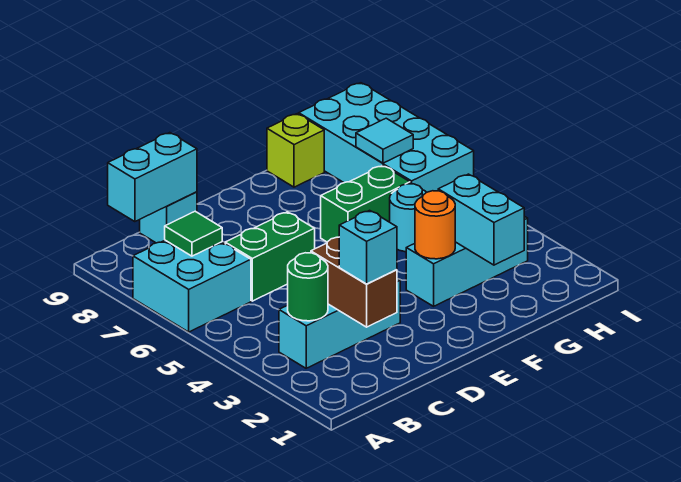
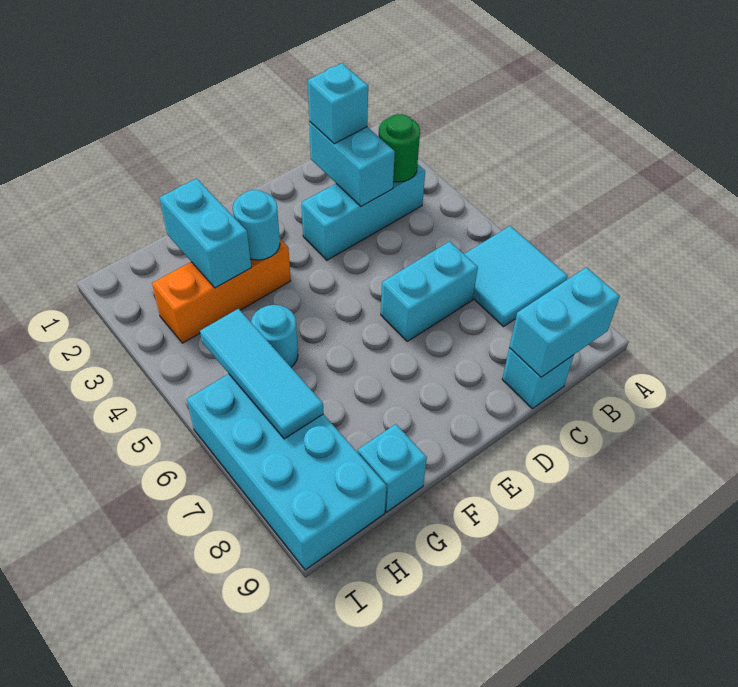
cyan 2x2 brick [133,240,251,332] -> cyan 2x2 tile [464,226,568,327]
green 1x1 tile [165,211,222,256] -> none
brown 1x2 brick [311,237,397,327] -> cyan 1x2 brick [309,122,395,206]
green 1x2 brick [225,212,315,301] -> cyan 1x2 brick [381,241,478,341]
cyan 1x3 brick [406,216,528,306] -> orange 1x3 brick [152,239,291,343]
orange 1x1 round brick [415,191,455,259] -> cyan 1x1 round brick [233,190,280,260]
green 1x2 brick [321,166,410,242] -> none
lime 1x1 brick [267,114,324,187] -> cyan 1x1 brick [358,424,427,512]
cyan 1x1 tile [356,118,413,163] -> cyan 1x3 tile [200,309,323,439]

